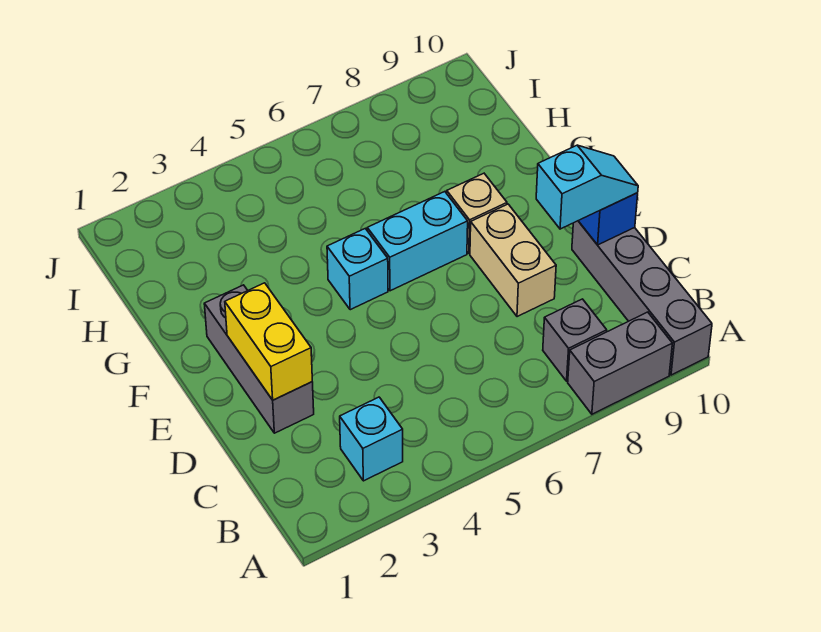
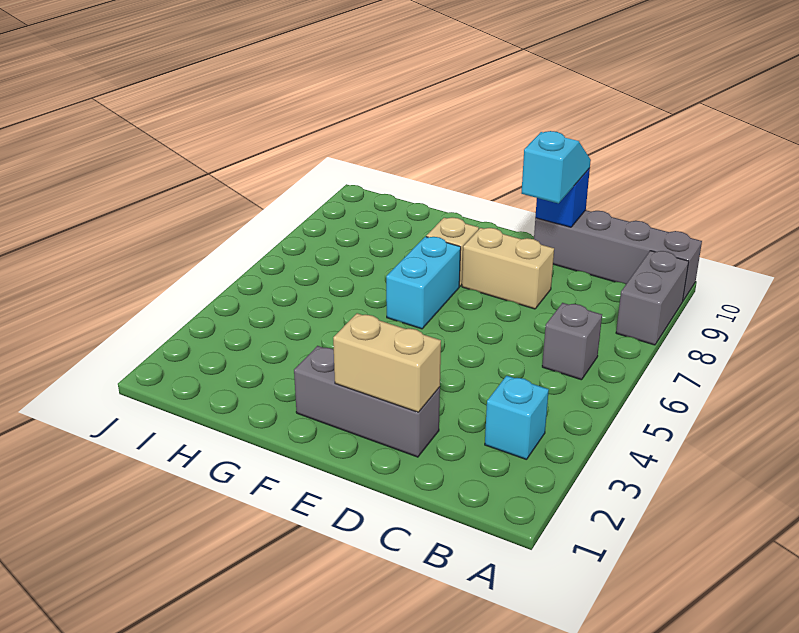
grey 1x1 brick [543,299,607,381] -> grey 1x1 brick moved to [542,303,602,380]
yellow 1x2 brick [225,283,312,400] -> tan 1x2 brick [333,313,441,412]
cyan 1x1 brick [327,229,388,310] -> none

